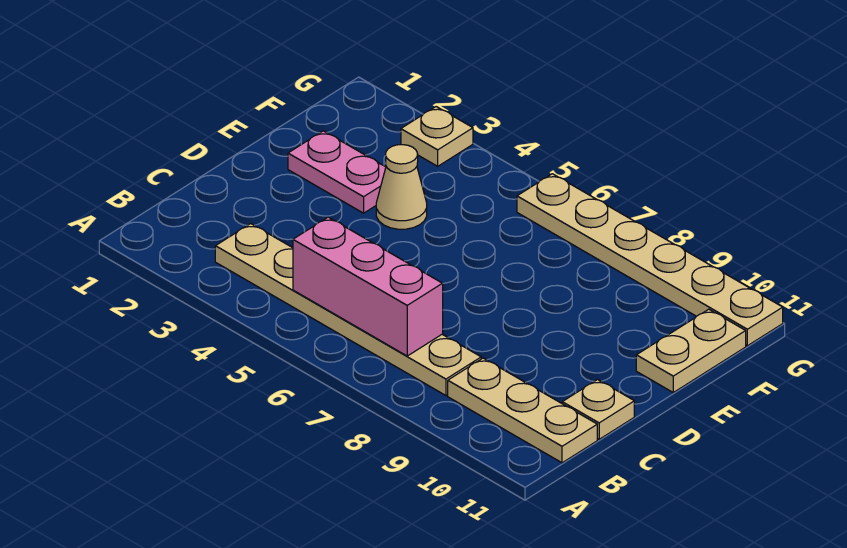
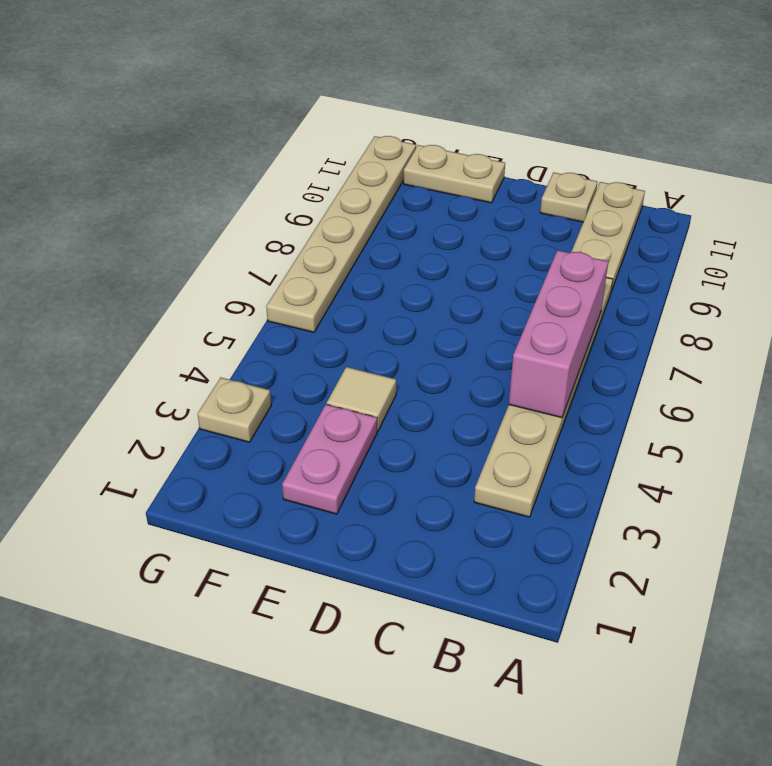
tan 1x1 cone [376,145,427,229] -> tan 1x1 tile [327,367,396,431]

